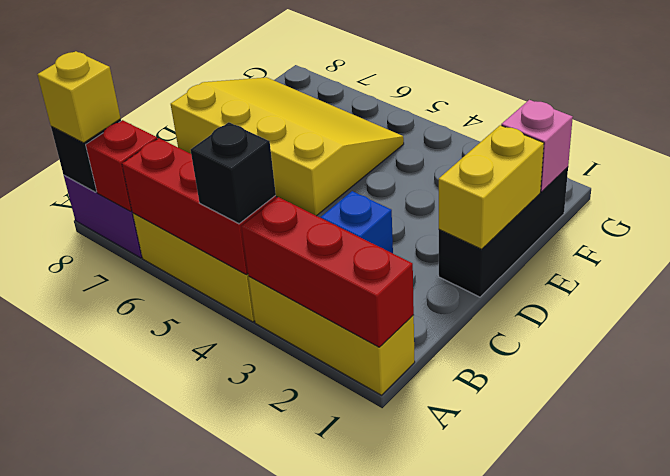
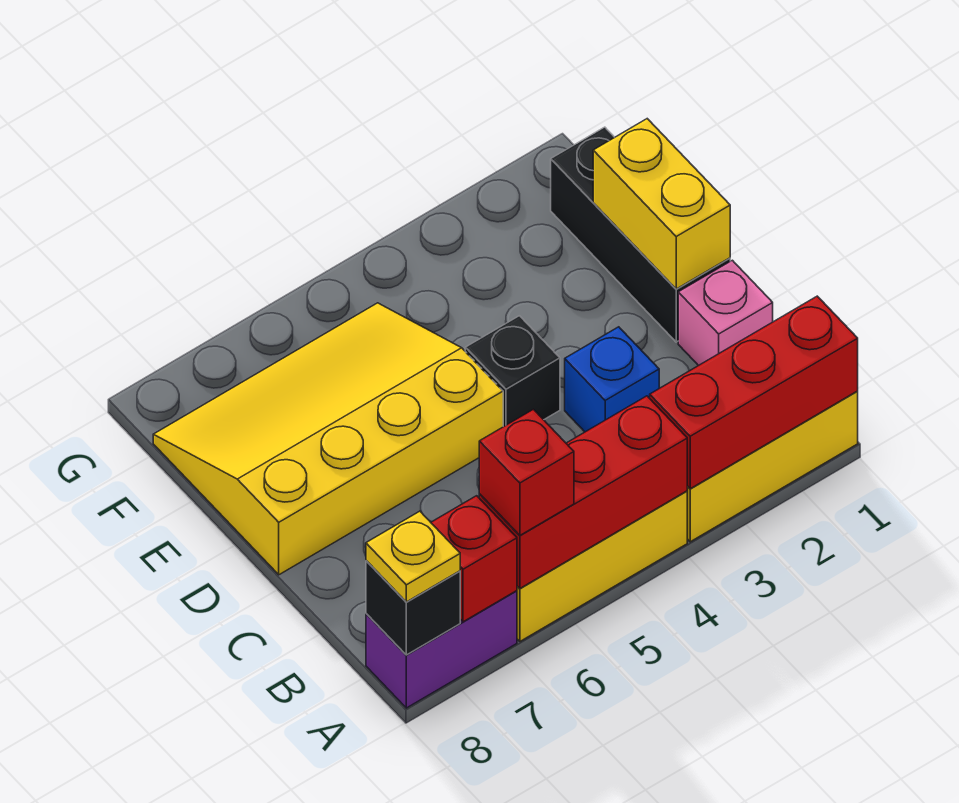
black 1x1 brick [191,122,276,224] -> black 1x1 brick moved to [465,316,560,427]
none -> red 1x1 brick [479,409,574,535]
yellow 1x1 brick [37,51,121,143] -> yellow 1x1 plate [366,511,460,602]
pink 1x1 brick [501,100,573,192] -> pink 1x1 brick moved to [678,260,773,366]

